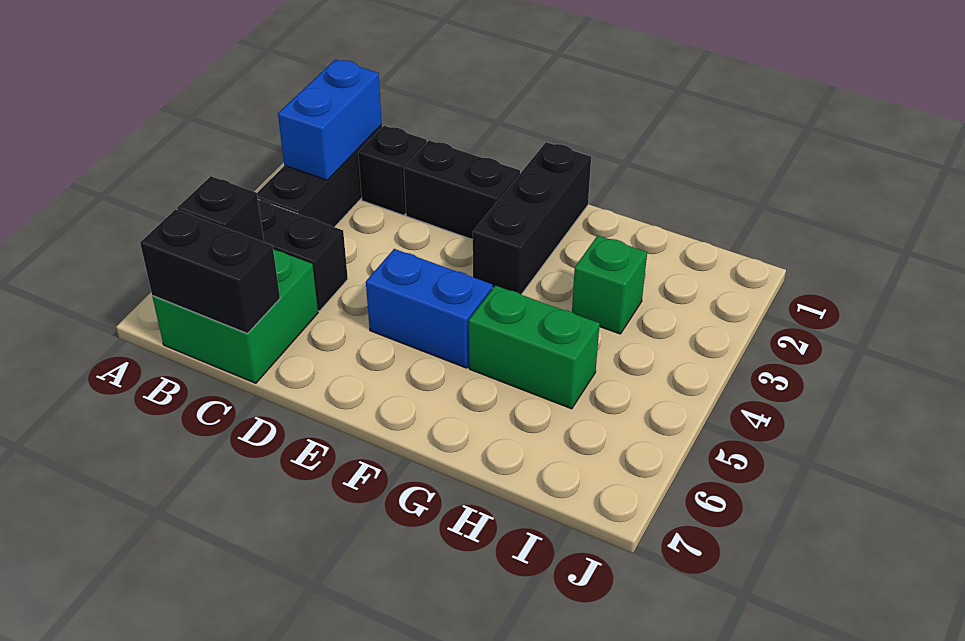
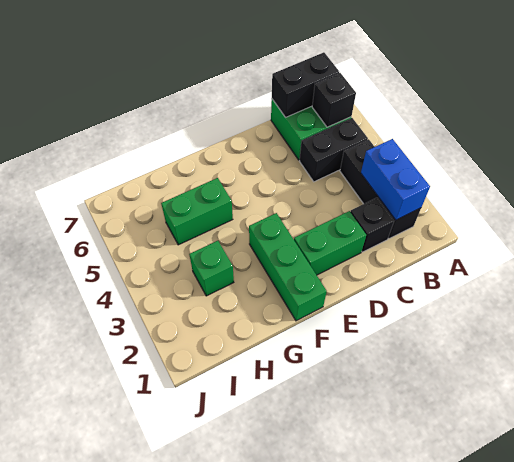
black 1x2 brick [404,140,520,240] -> green 1x2 brick [294,211,366,275]
blue 1x2 brick [366,249,493,368] -> none
black 1x3 brick [473,142,591,295] -> green 1x3 brick [249,213,327,321]

